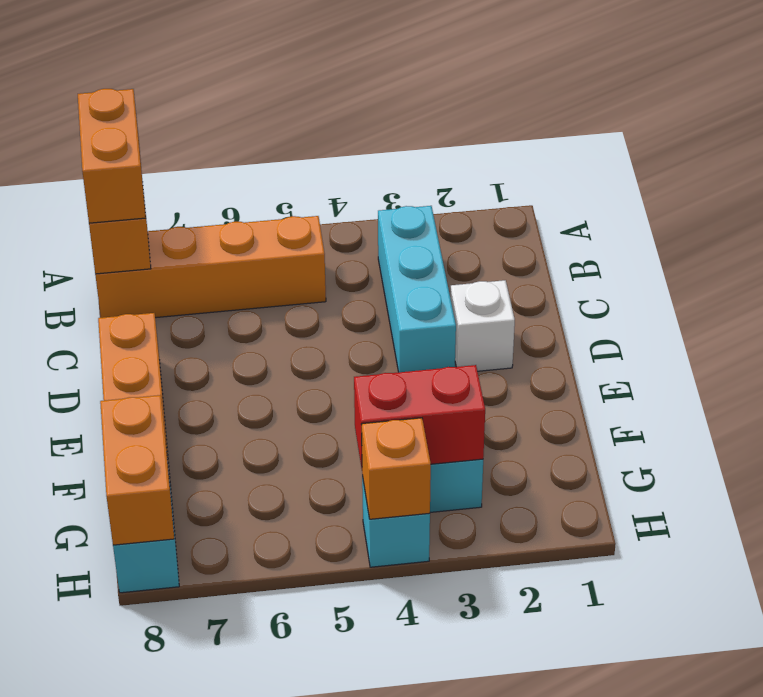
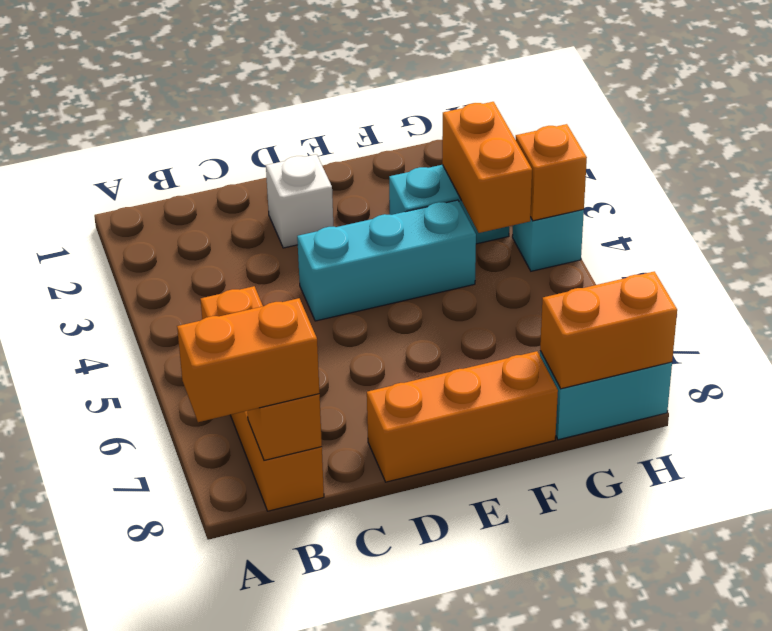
cyan 1x3 brick [378,206,456,372] -> cyan 1x3 brick moved to [297,200,476,321]
red 1x2 brick [354,365,485,469] -> orange 1x2 brick [442,102,532,233]

